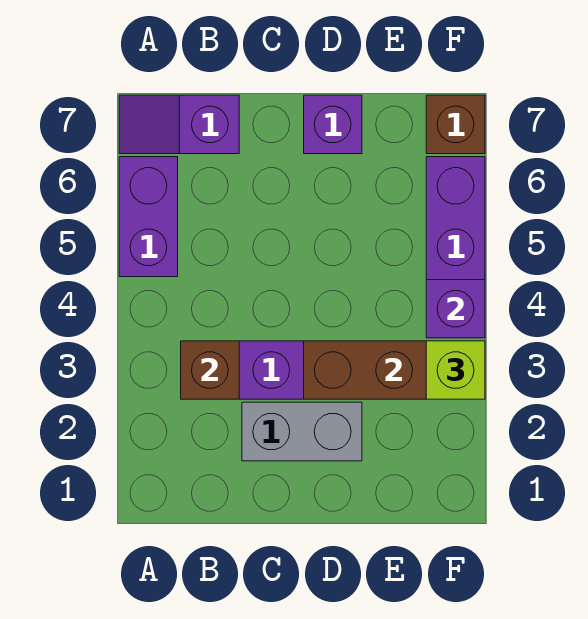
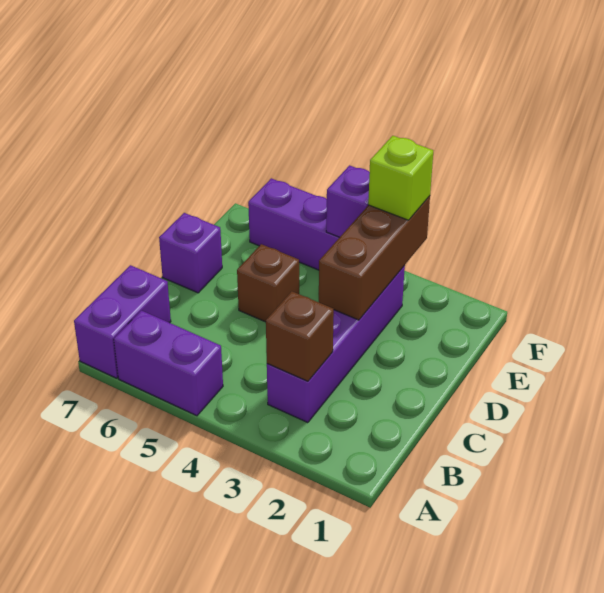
purple 1x2 slope [119,95,239,154] -> purple 1x2 brick [74,265,171,378]
grey 1x2 brick [242,402,362,461] -> none
brown 1x1 brick [426,95,485,154] -> brown 1x1 brick moved to [237,244,299,322]

